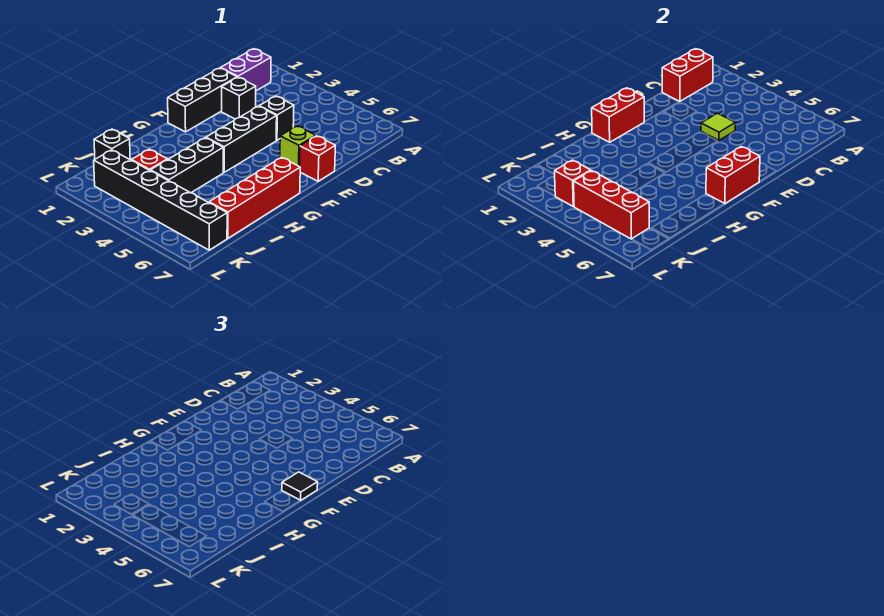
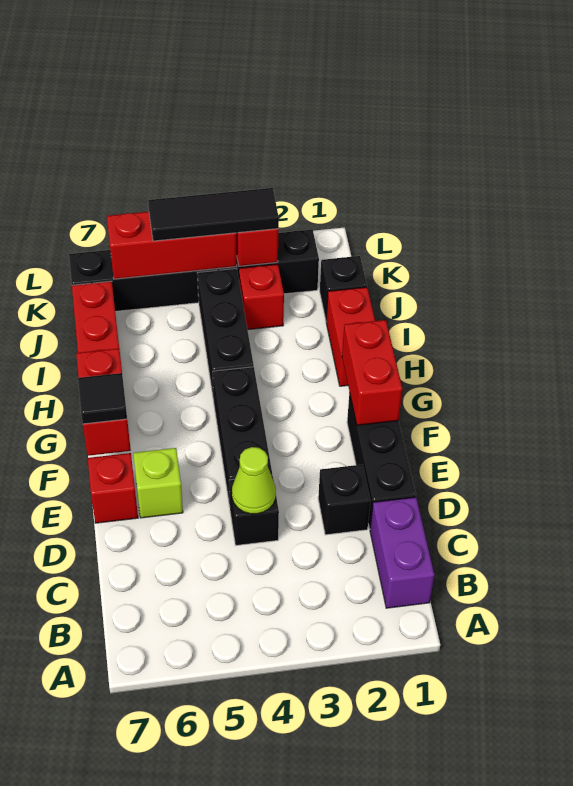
red 1x2 brick [662,49,713,101] -> red 1x2 brick moved to [326,287,375,386]
lime 1x1 tile [701,113,736,140] -> lime 1x1 cone [232,447,276,514]
none -> black 1x3 tile [148,188,279,241]

